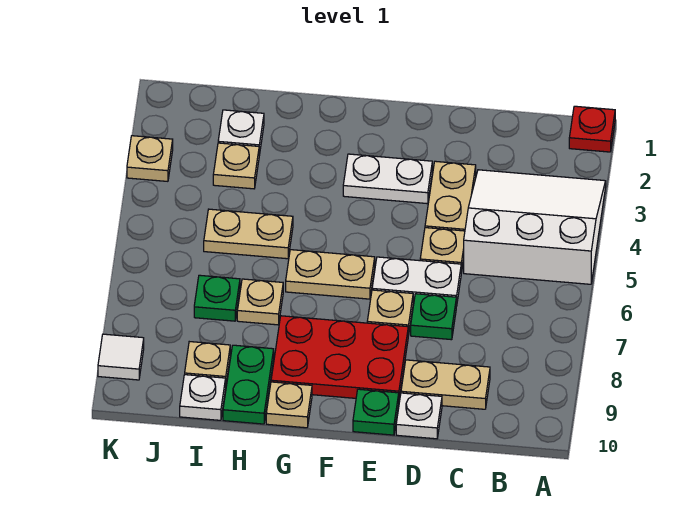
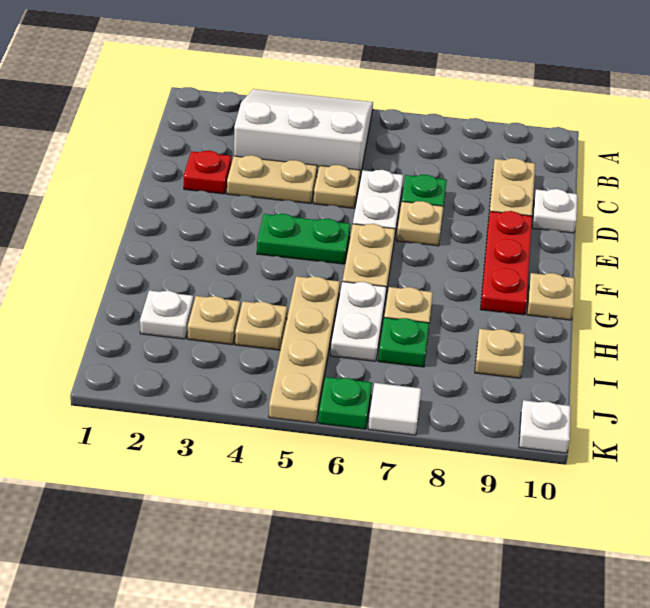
red 1x1 plate [569,106,615,152] -> red 1x1 plate moved to [184,151,232,194]
white 3x3 slope [464,170,606,284] -> white 3x3 slope turned to [234,89,373,177]
white 1x2 plate [343,154,432,204] -> white 1x2 plate moved to [331,282,386,361]
red 2x3 plate [271,316,408,399] -> red 1x3 plate [481,211,532,315]
green 1x1 plate [353,389,399,435] -> green 1x1 plate moved to [318,377,372,429]
tan 1x2 plate [204,209,293,259] -> tan 1x4 plate [269,276,340,423]
green 1x2 plate [223,345,274,424] -> green 1x2 plate moved to [257,214,350,264]
white 1x1 plate [180,375,226,420] -> white 1x1 plate moved to [519,400,571,453]
tan 1x1 plate [127,136,173,181] -> tan 1x1 plate moved to [235,301,287,350]
white 1x1 tile [98,334,144,380] -> white 1x1 tile moved to [368,383,421,435]

